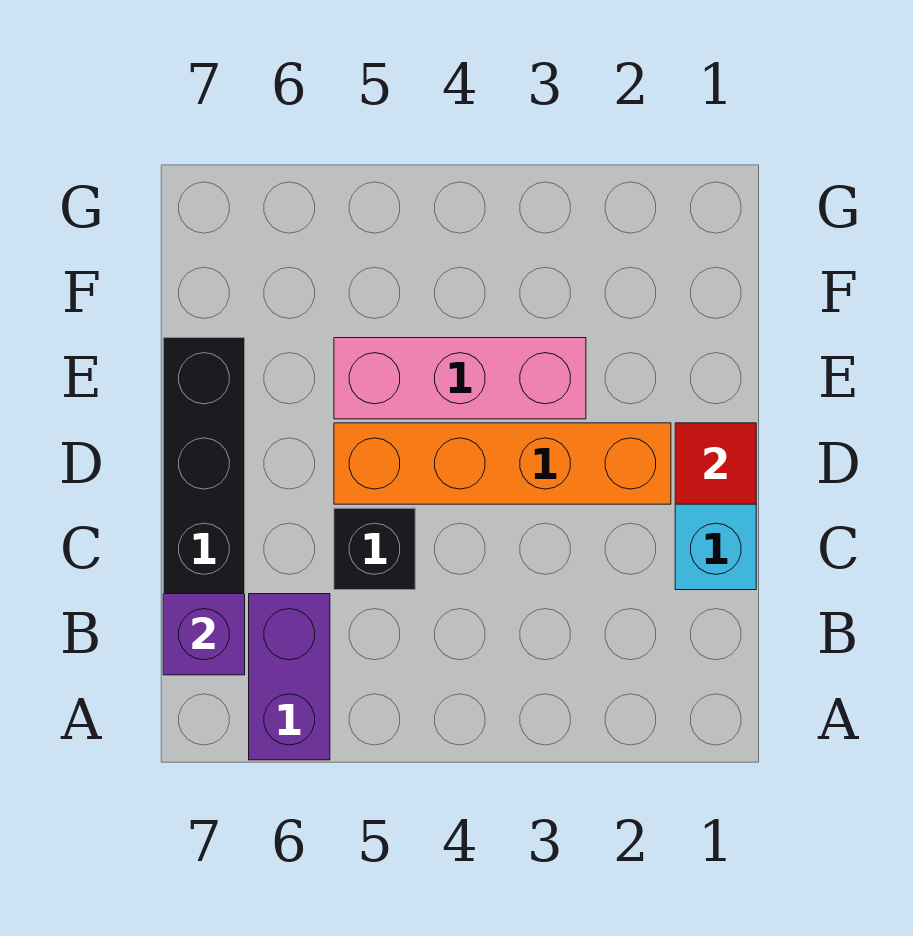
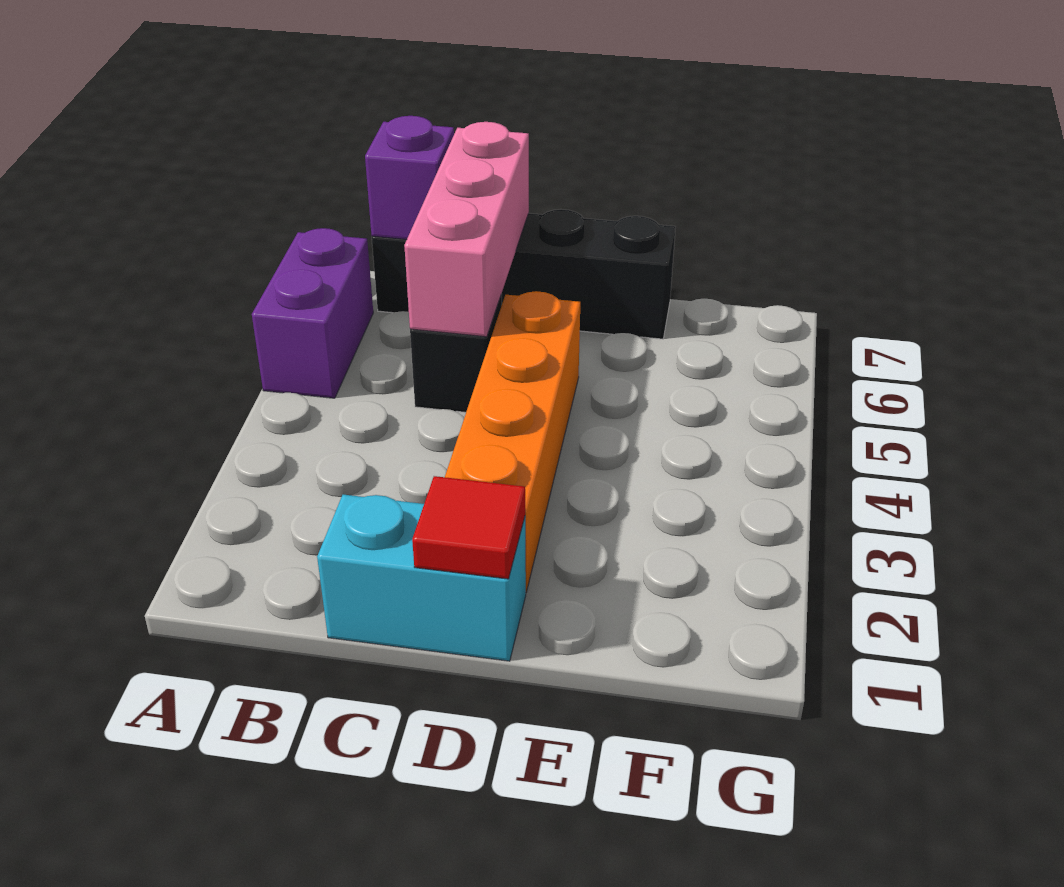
purple 1x2 brick [249,594,330,760] -> purple 1x2 brick turned to [252,228,373,398]
pink 1x3 brick [334,338,586,419] -> pink 1x3 brick moved to [404,122,529,337]

